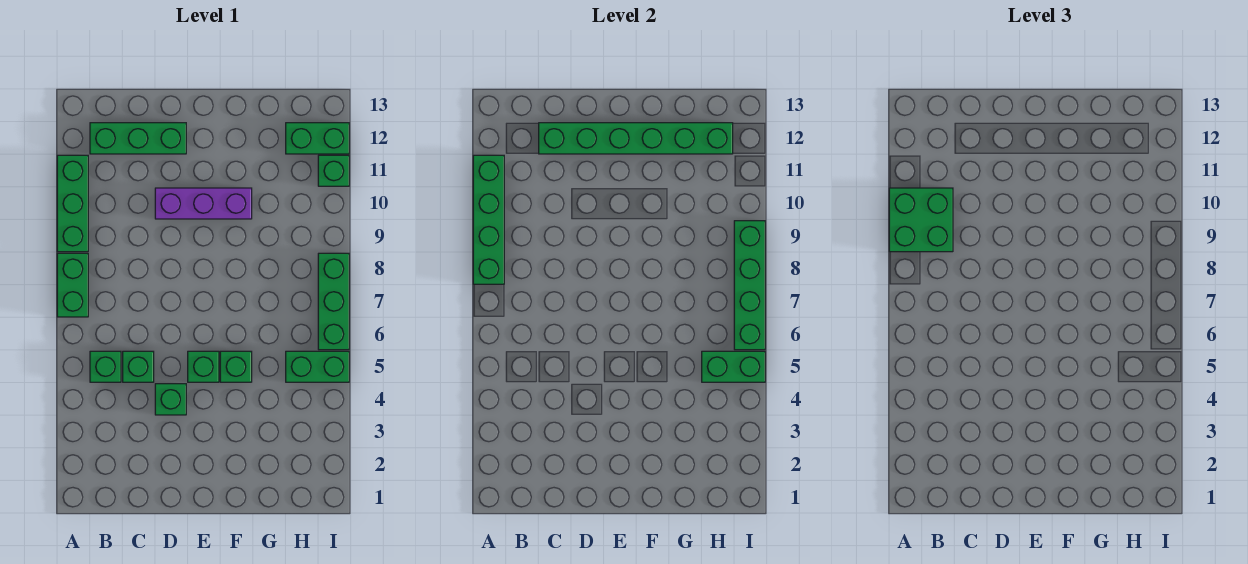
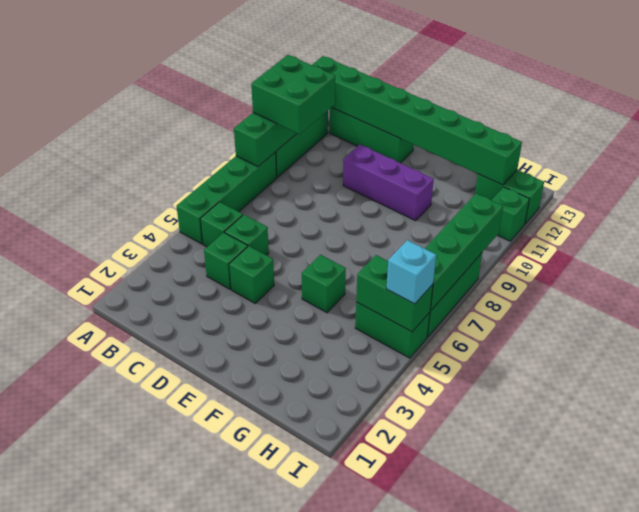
green 1x2 brick [57,253,88,317] -> green 1x4 brick [176,152,277,244]
green 1x6 brick [539,123,733,154] -> green 1x8 brick [312,56,522,185]
green 1x1 brick [188,351,219,382] -> green 1x1 brick moved to [204,233,248,289]
none -> cyan 1x1 brick [386,240,436,304]

